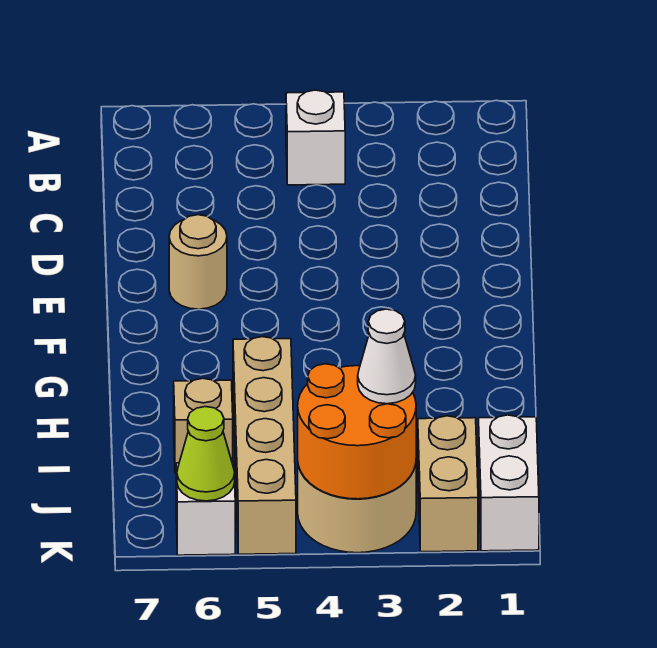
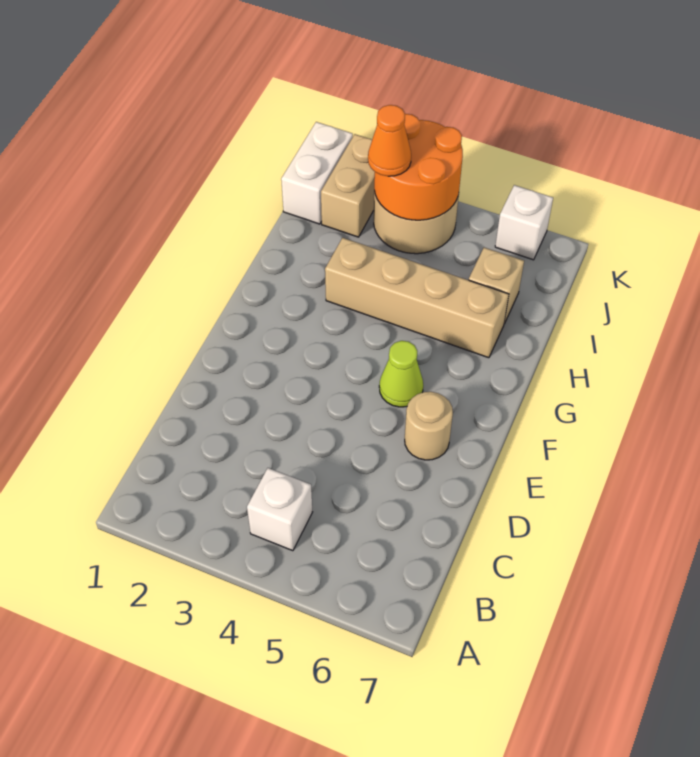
tan 1x4 brick [233,337,296,554] -> tan 1x4 brick turned to [325,238,509,358]
white 1x1 cone [358,309,416,404] -> orange 1x1 cone [368,105,411,176]
lime 1x1 cone [177,407,235,501] -> lime 1x1 cone moved to [379,341,423,407]

